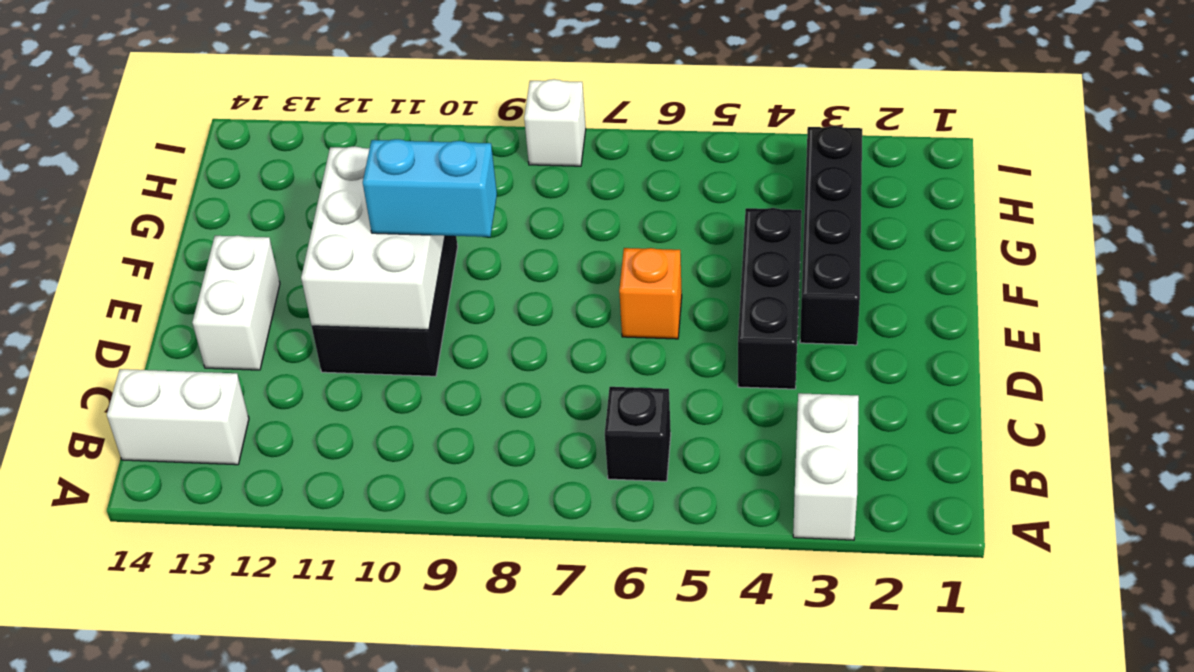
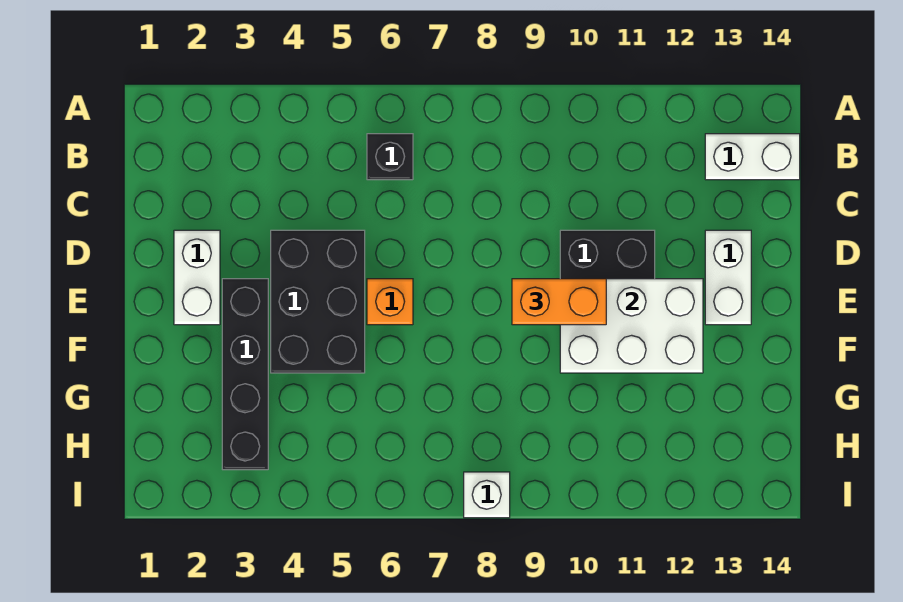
white 1x2 brick [793,393,859,540] -> white 1x2 brick moved to [174,230,220,325]
black 1x3 brick [738,208,802,389] -> black 2x3 brick [271,230,365,373]
white 2x3 brick [301,146,445,330] -> white 2x3 brick turned to [560,279,703,373]
cyan 1x2 brick [363,139,497,237] -> orange 1x2 brick [512,279,606,325]

